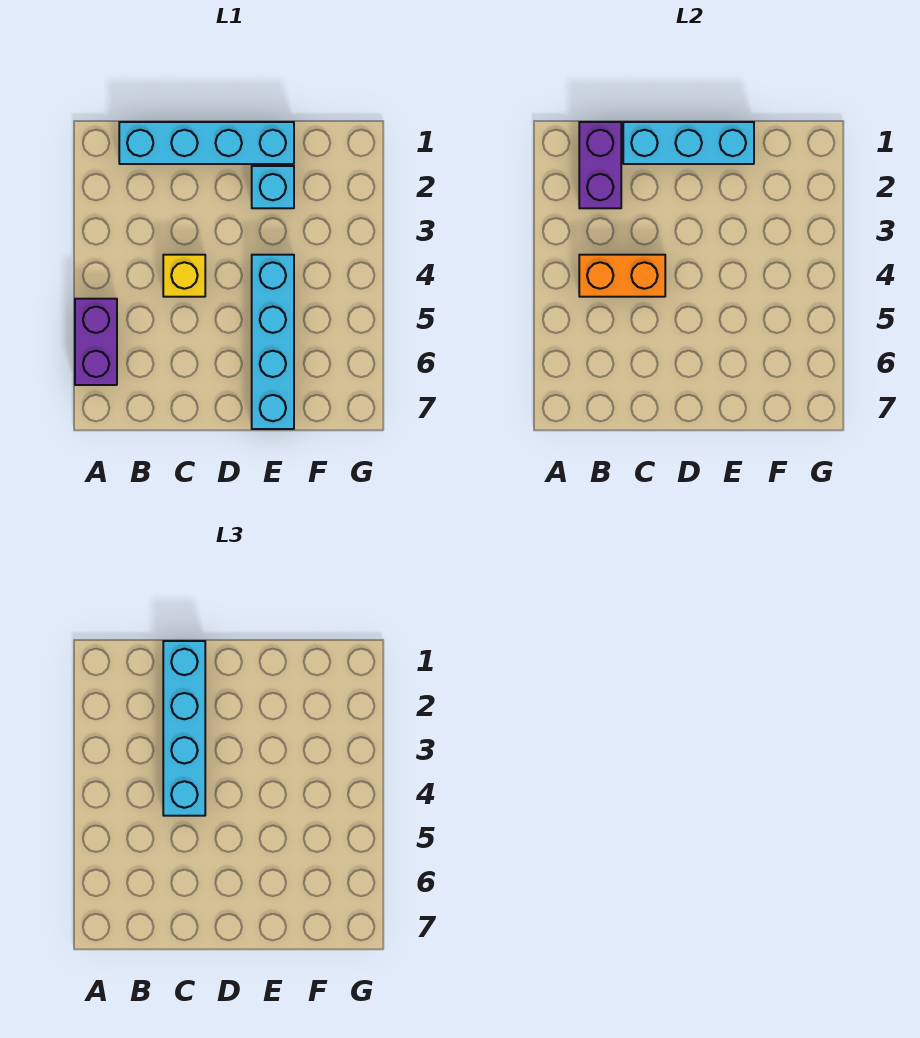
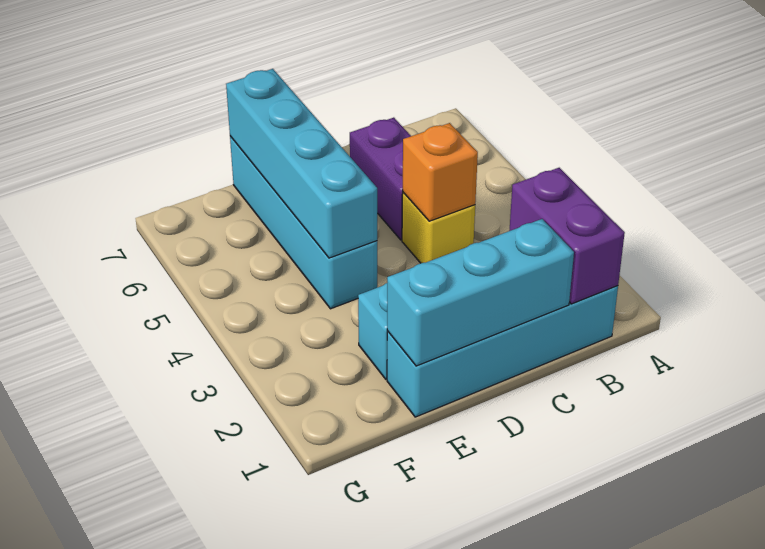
purple 1x2 brick [75,299,117,385] -> purple 1x2 brick moved to [350,118,411,240]
orange 1x2 brick [579,255,665,297] -> orange 1x1 brick [403,123,478,221]
cyan 1x4 brick [163,641,205,816] -> cyan 1x4 brick moved to [226,69,377,258]

